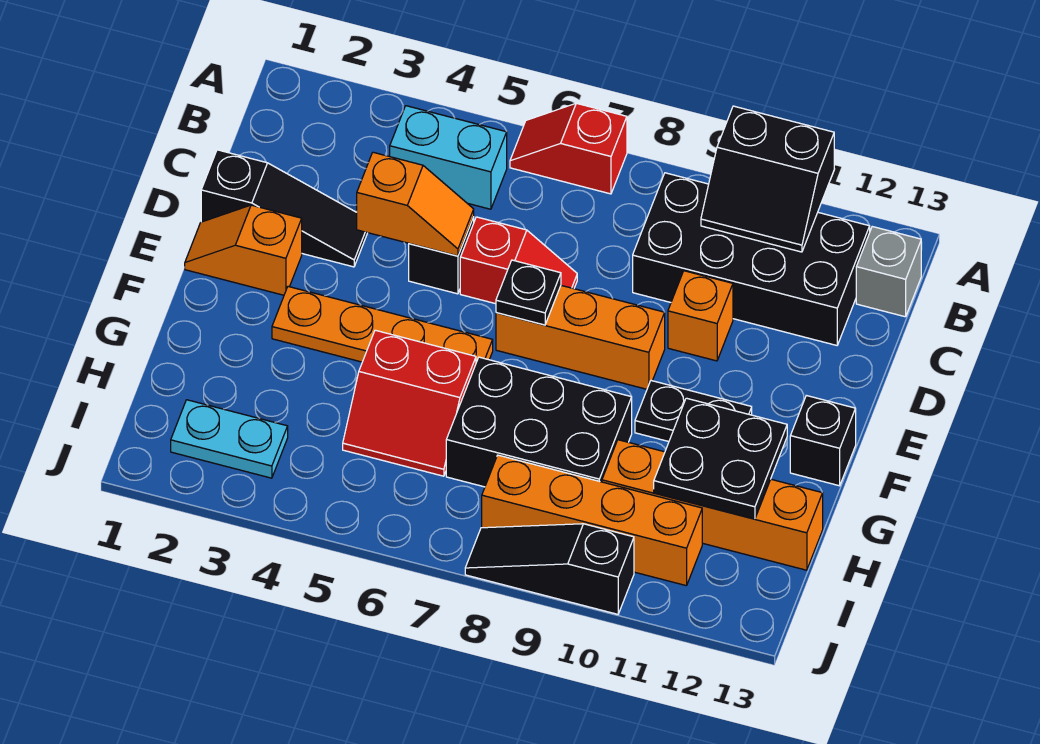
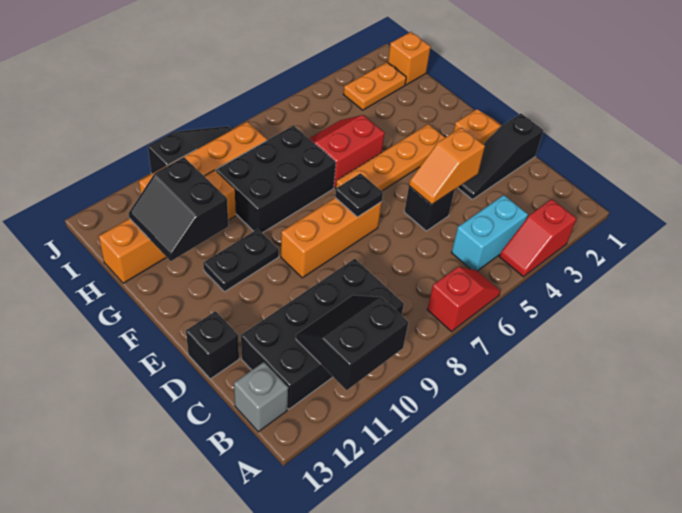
red 1x2 slope [460,217,577,304] -> red 1x2 slope moved to [499,199,577,277]
orange 1x1 brick [668,271,733,361] -> orange 1x1 brick moved to [388,32,431,85]
black 1x1 brick [790,395,856,486] -> black 1x1 brick moved to [186,311,239,379]
black 2x2 plate [654,398,787,519] -> black 2x2 slope [129,157,228,261]
cyan 1x2 plate [171,400,288,478] -> orange 1x2 plate [344,62,406,110]

